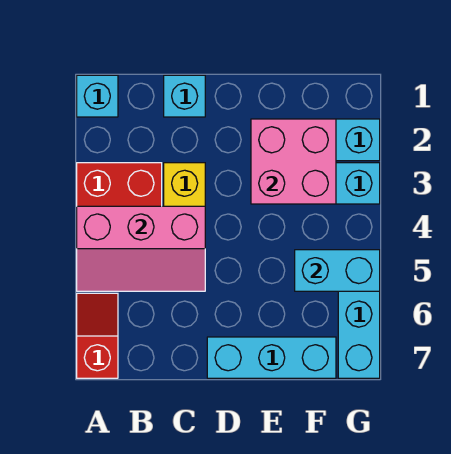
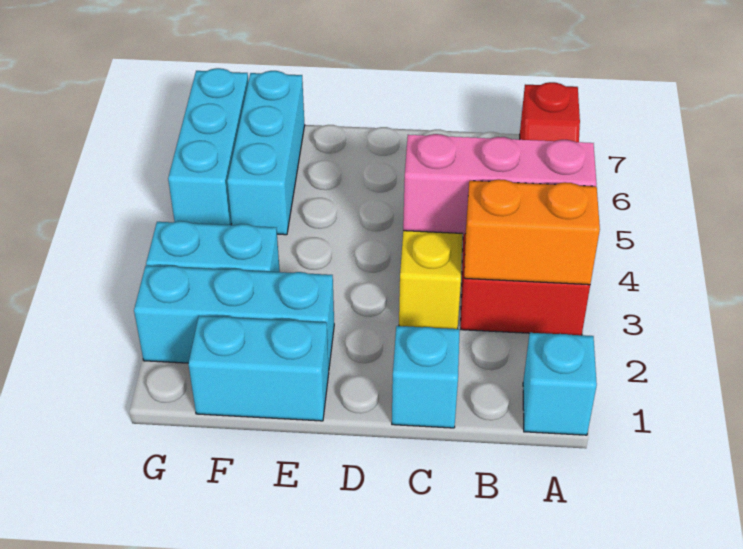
none -> orange 1x2 brick [464,179,600,285]
cyan 1x3 brick [207,337,336,378] -> cyan 1x3 brick turned to [227,71,305,235]
pink 2x2 brick [251,119,336,204] -> none
cyan 1x2 brick [295,250,380,291] -> cyan 1x2 brick moved to [188,316,329,421]

